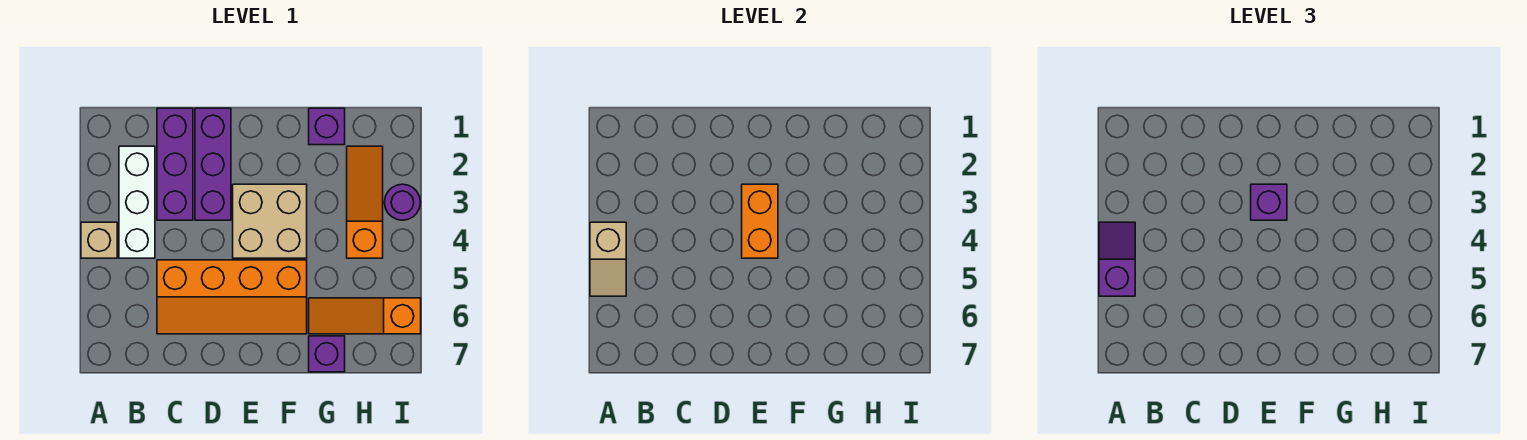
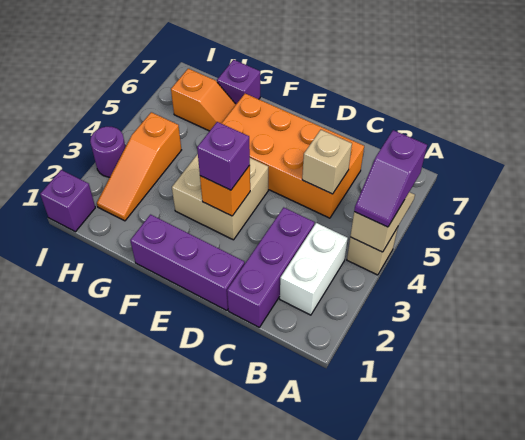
white 1x3 brick [119,146,155,258] -> white 1x2 brick [280,223,348,315]
orange 2x4 slope [157,260,307,334] -> orange 2x4 brick [221,94,364,218]
none -> tan 1x1 brick [302,130,352,194]
purple 1x3 brick [195,108,231,220] -> purple 1x3 brick turned to [130,215,245,311]
orange 1x2 brick [742,184,778,258] -> orange 1x1 brick [200,166,250,216]
purple 1x1 brick [309,108,345,145] -> purple 1x1 brick moved to [40,170,95,232]
orange 1x3 slope [309,298,421,334] -> orange 1x2 slope [171,69,236,131]

